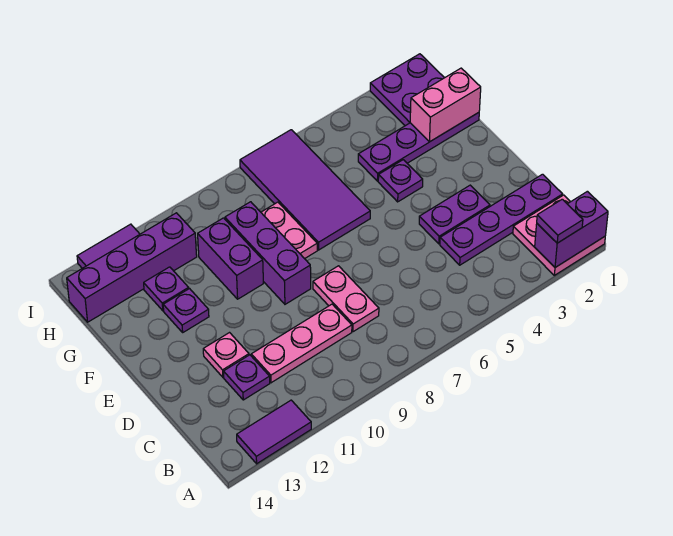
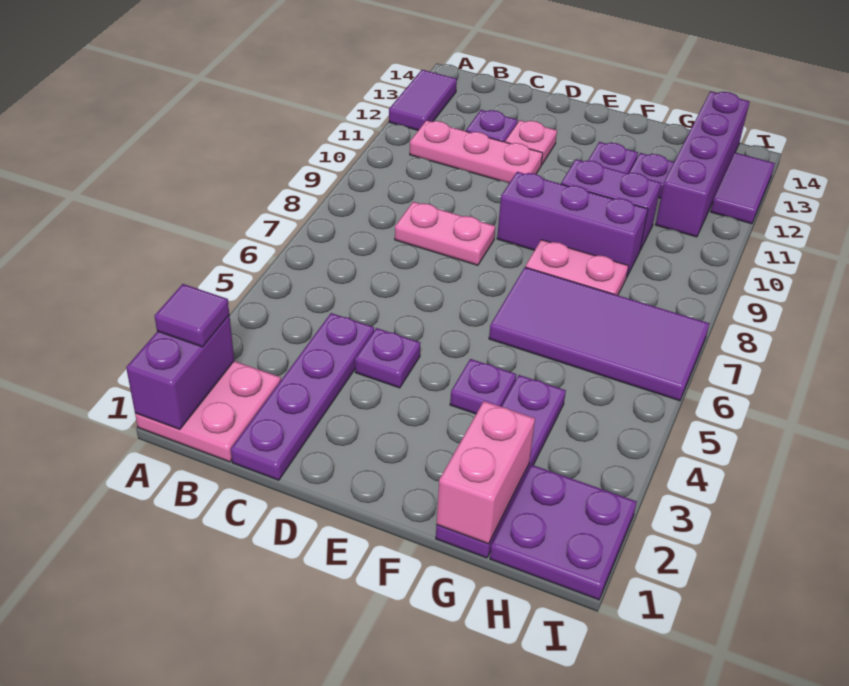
pink 1x3 plate [251,304,352,383] -> pink 1x3 plate turned to [410,120,543,183]
purple 1x2 plate [419,185,490,244] -> purple 1x1 plate [355,328,420,388]

